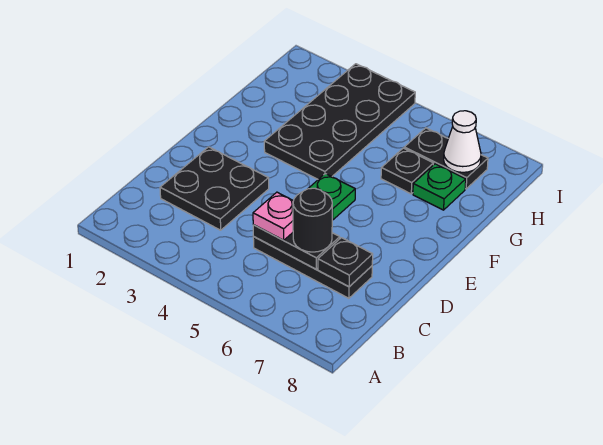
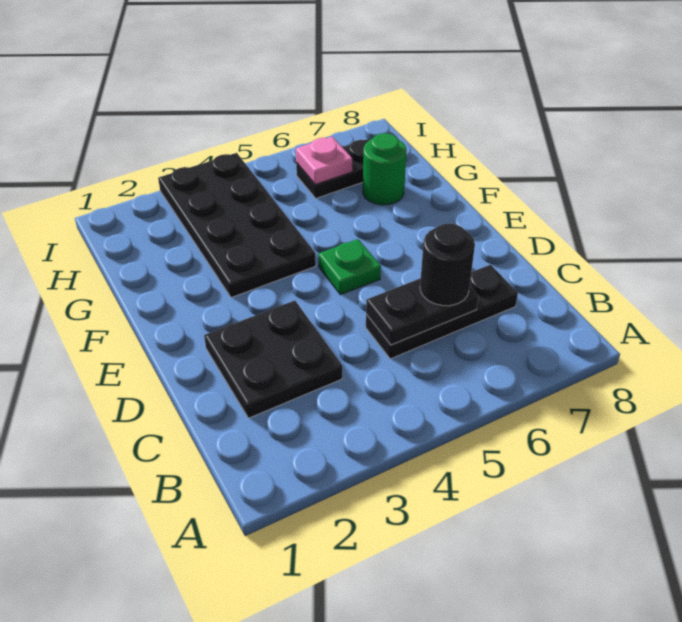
pink 1x1 plate [253,192,293,240] -> pink 1x1 plate moved to [296,137,352,185]
black 1x1 plate [318,238,373,287] -> none
black 1x1 plate [381,148,433,194] -> none
green 1x1 plate [413,164,466,210] -> green 1x1 round brick [363,133,406,205]
white 1x1 cone [444,111,481,172] -> none

